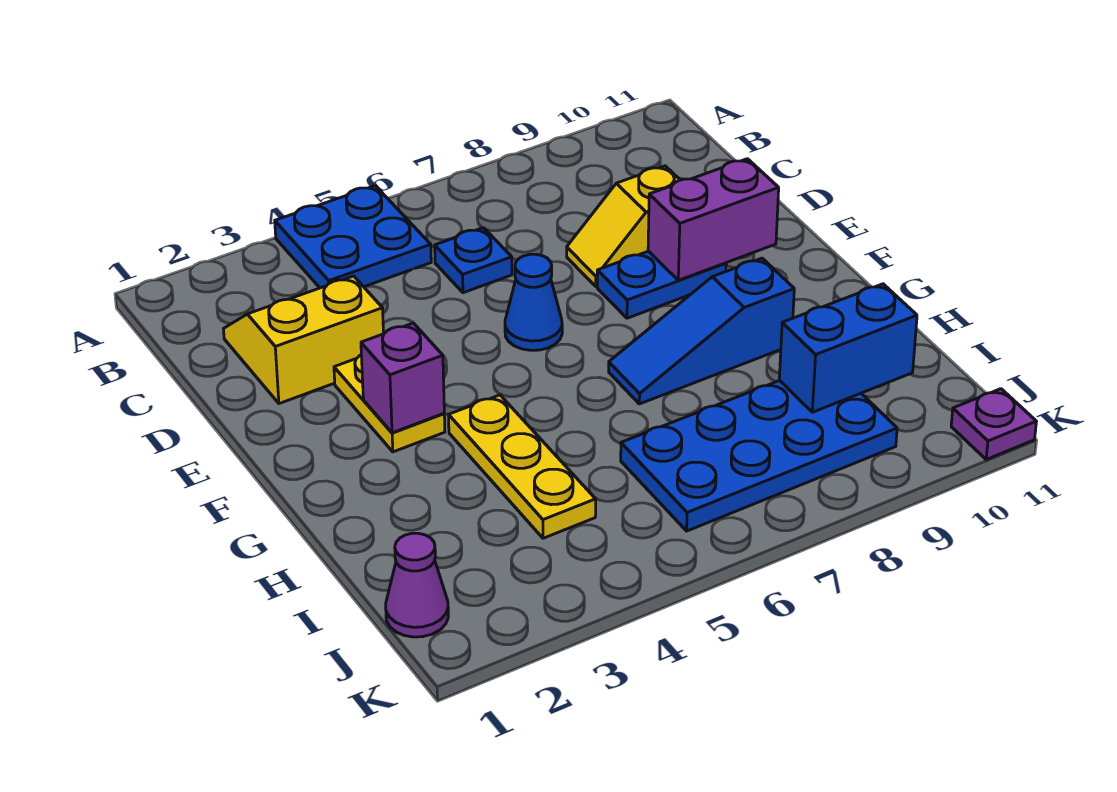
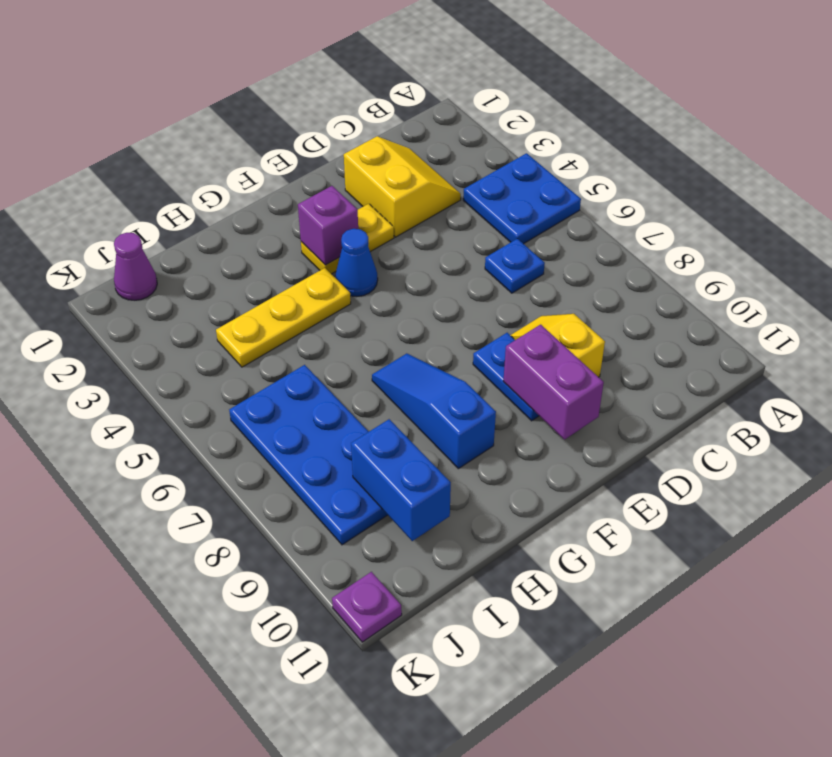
blue 1x1 cone [505,254,562,350] -> blue 1x1 cone moved to [335,229,378,297]

